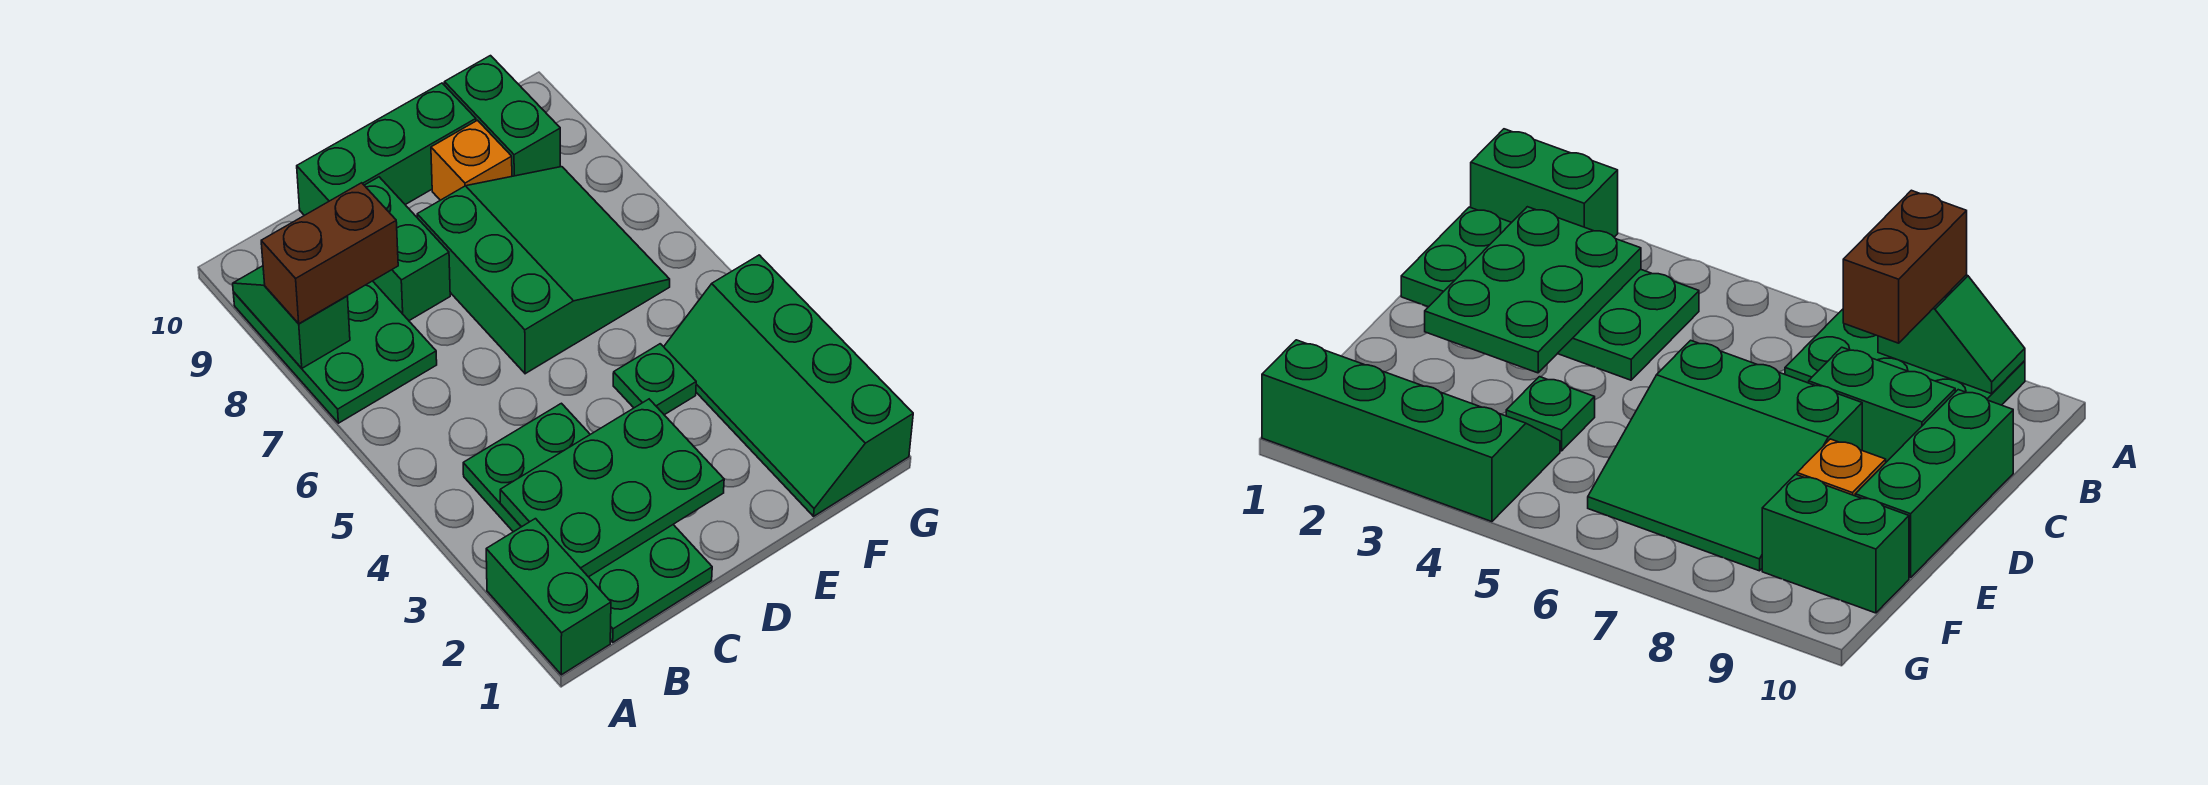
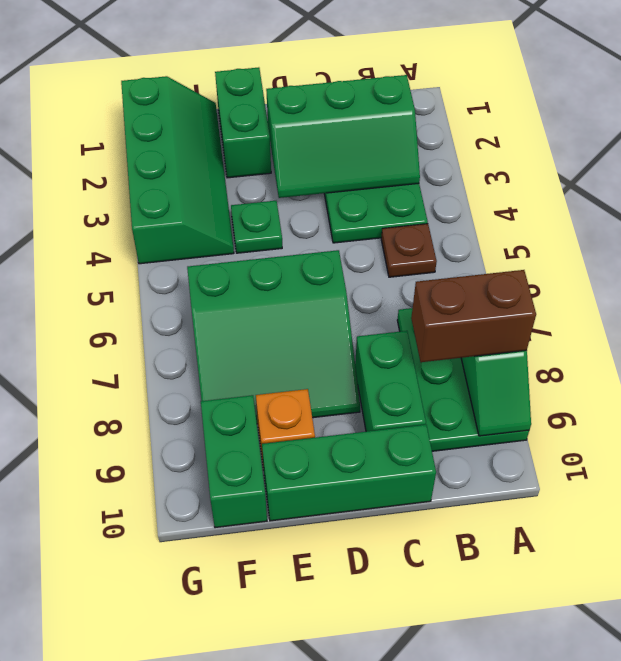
green 1x2 brick [486,519,611,675] -> green 1x2 brick moved to [215,67,271,178]
green 2x3 plate [500,399,724,577] -> green 2x3 slope [266,75,420,198]
none -> brown 1x1 plate [381,224,437,277]
green 3x3 slope [417,167,670,374] -> green 3x3 slope turned to [187,250,360,424]

